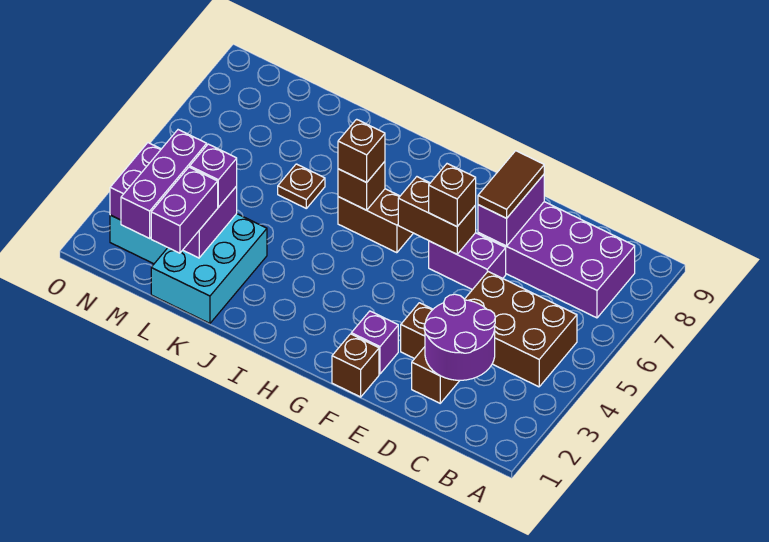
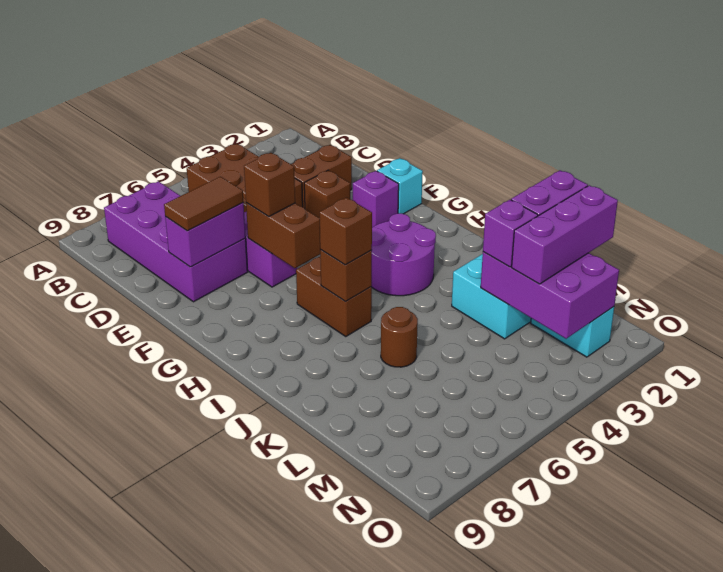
purple 2x2 round brick [424,294,495,380] -> purple 2x2 round brick moved to [371,213,436,296]
brown 1x1 brick [332,334,379,397] -> cyan 1x1 brick [377,158,423,214]
brown 1x1 plate [278,164,325,208] -> brown 1x1 round brick [381,307,418,367]

